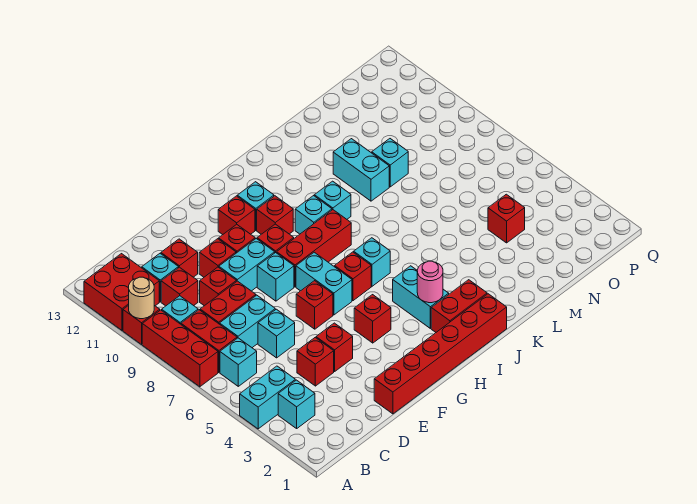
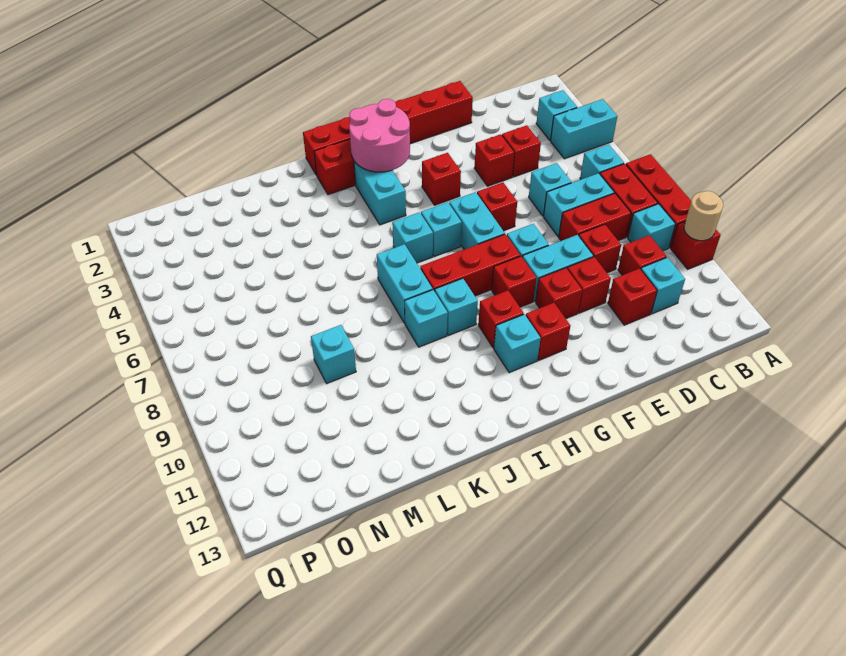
red 2x2 brick [84,254,159,330] -> none
red 1x1 brick [335,252,371,301] -> cyan 1x1 brick [421,202,462,257]
pink 1x1 round brick [417,261,443,303] -> pink 2x2 round brick [349,99,410,172]
cyan 1x2 brick [333,139,389,201] -> cyan 1x2 brick moved to [377,244,433,323]
red 1x1 brick [488,194,525,243] -> none

